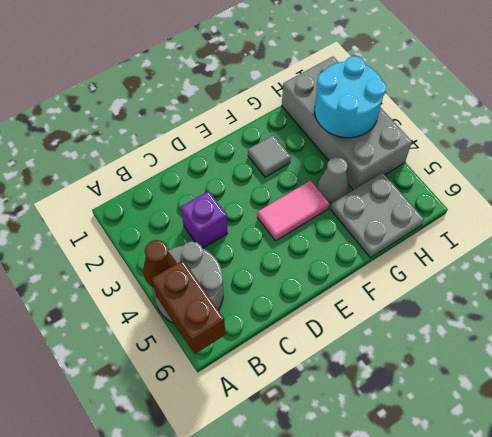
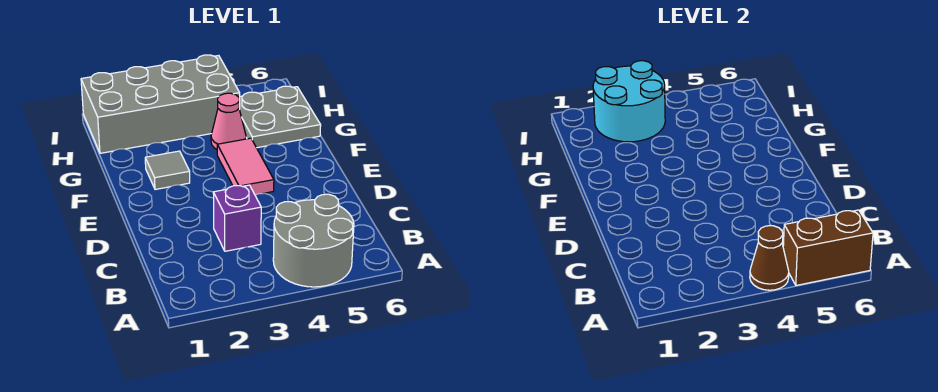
grey 1x1 cone [317,157,349,203] -> pink 1x1 cone [211,93,246,149]

